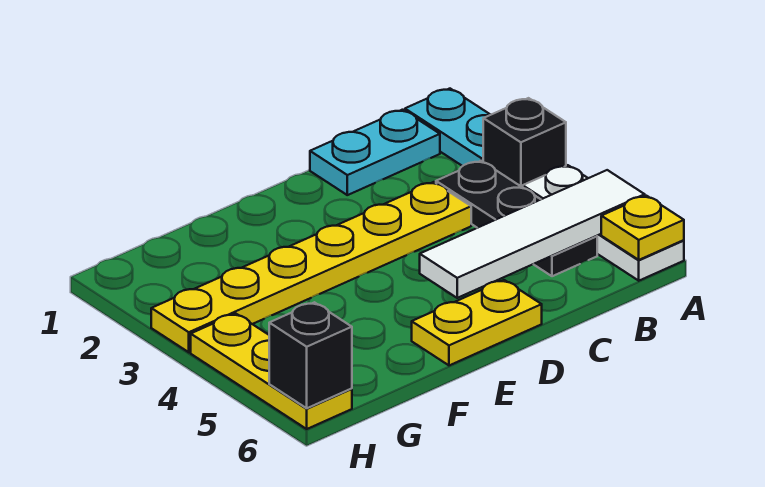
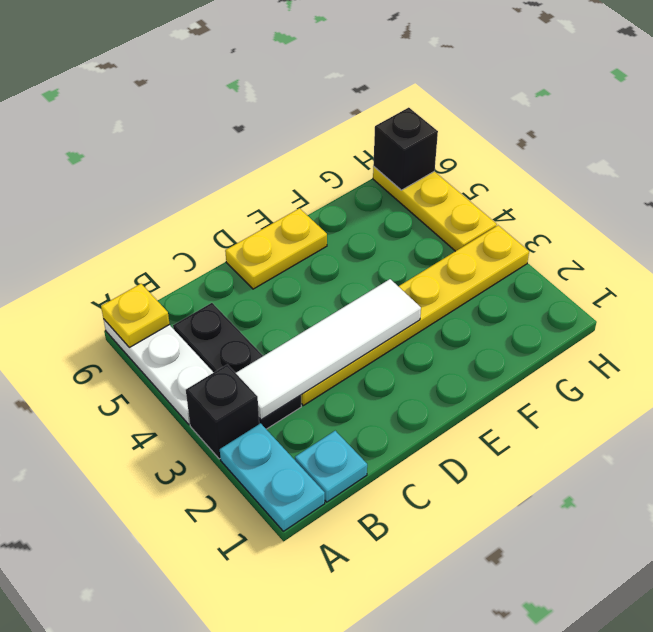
white 1x4 tile [420,170,645,298] -> white 1x4 tile moved to [236,279,421,420]
cyan 1x2 plate [310,110,440,195] -> cyan 1x1 plate [295,431,367,502]

